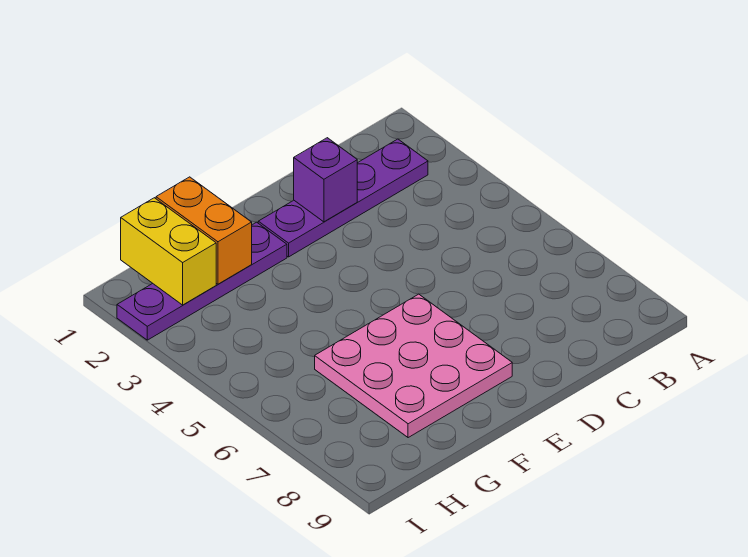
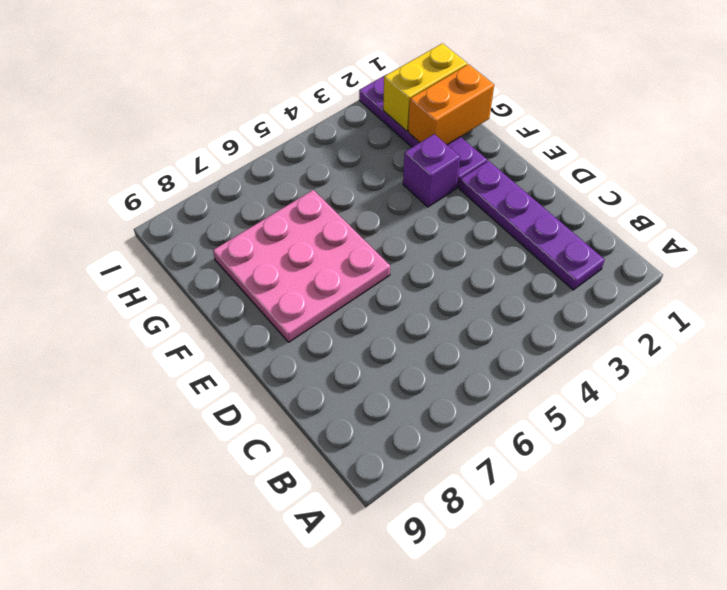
purple 1x1 brick [294,138,357,222] -> purple 1x1 brick moved to [403,134,460,207]

